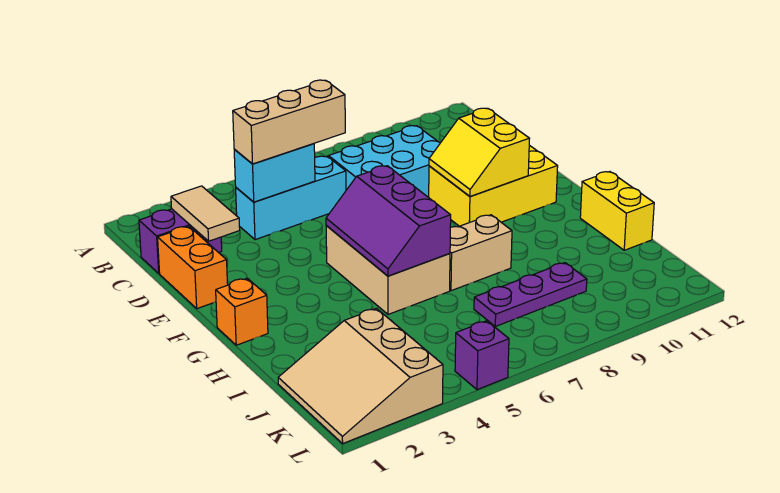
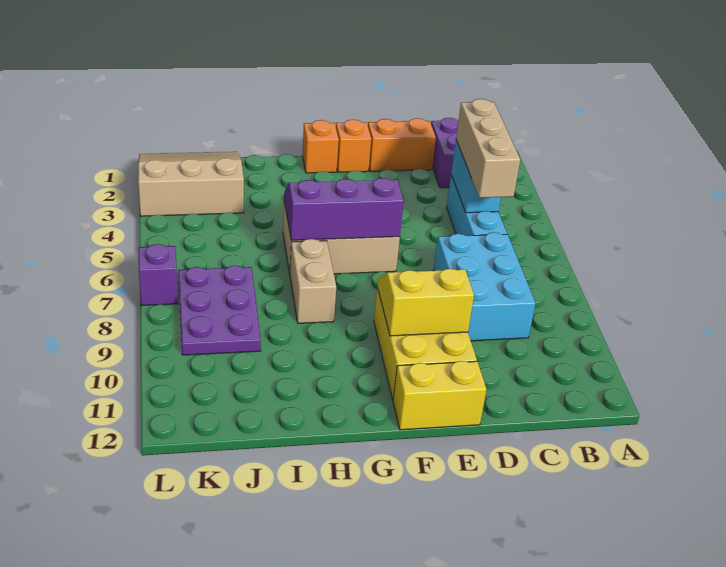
tan 1x2 tile [171,186,240,241] -> none
none -> orange 1x1 brick [336,120,371,172]
yellow 1x2 brick [580,172,654,250] -> yellow 1x2 brick moved to [393,361,486,430]
purple 1x3 plate [474,263,587,326] -> purple 2x3 plate [178,266,261,355]
purple 1x1 brick [455,321,509,390] -> purple 1x1 brick moved to [139,244,178,306]

